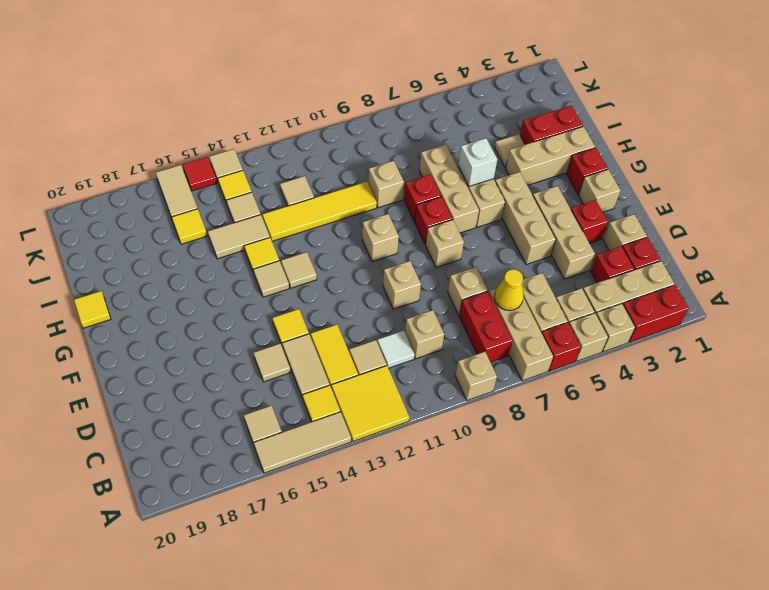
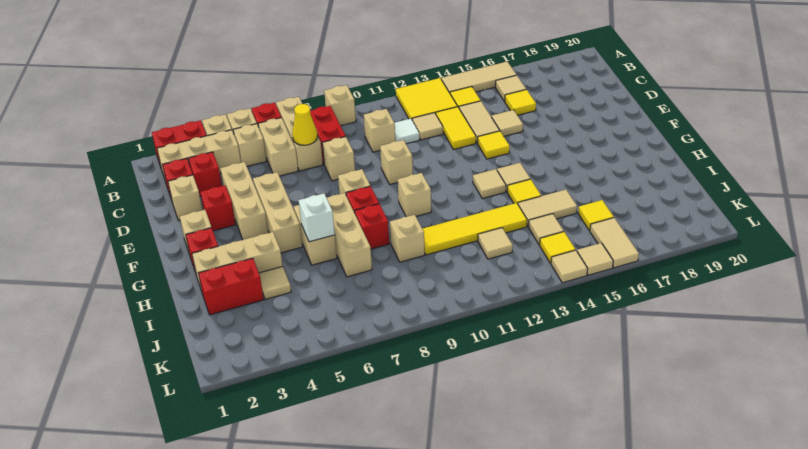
yellow 1x1 tile [74,291,111,328] -> yellow 1x1 tile moved to [505,89,536,115]
red 1x1 tile [183,157,217,191] -> tan 1x1 tile [577,243,613,275]

